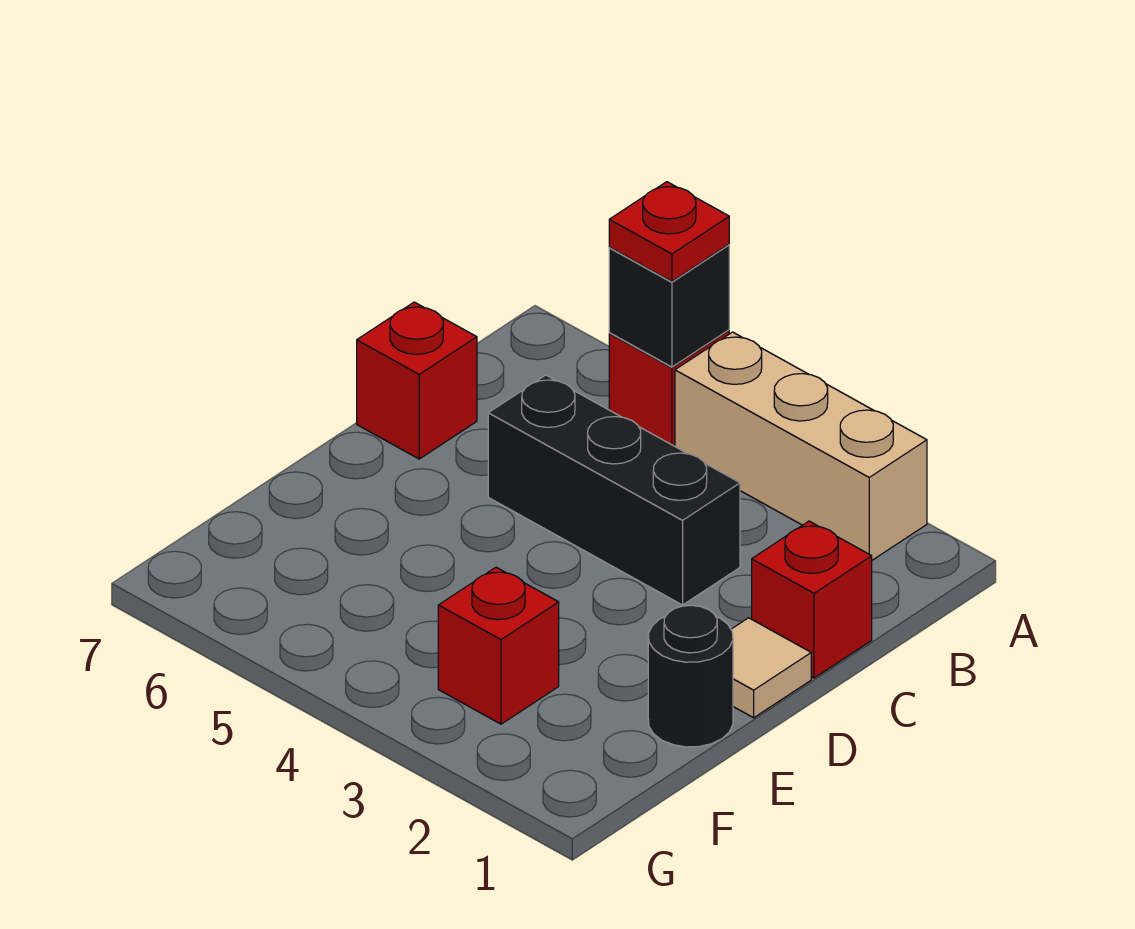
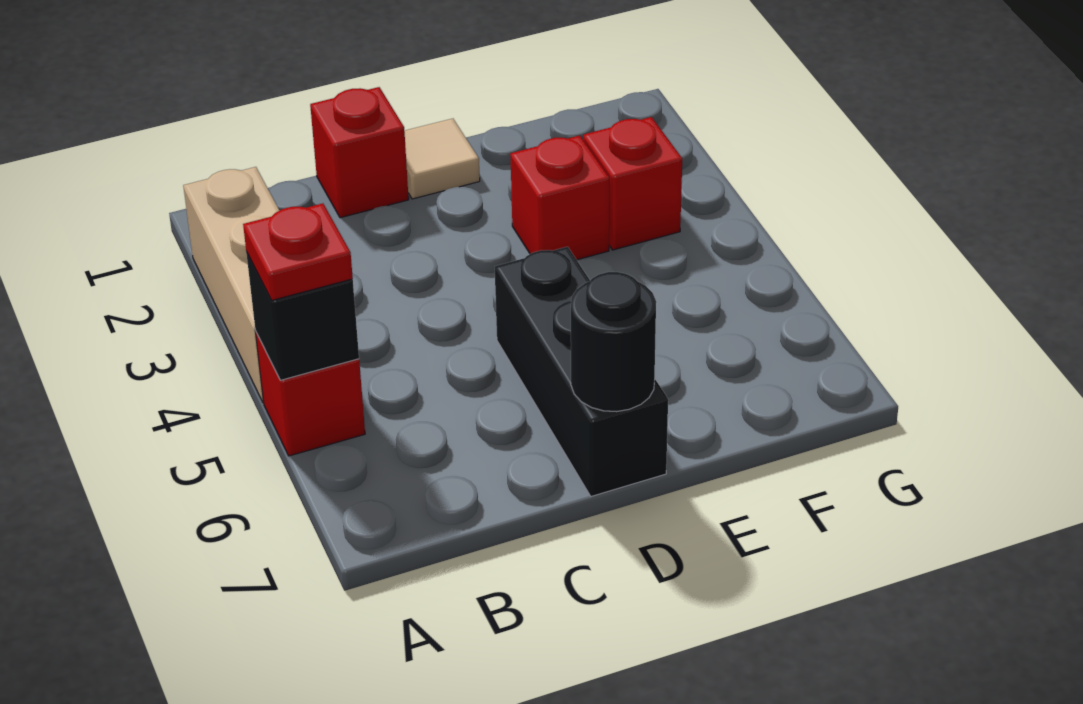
black 1x3 brick [488,375,740,605] -> black 1x3 brick moved to [495,247,668,496]
red 1x1 brick [357,302,477,459] -> red 1x1 brick moved to [510,135,609,260]
black 1x1 round brick [648,605,733,747] -> black 1x1 round brick moved to [571,272,656,412]

